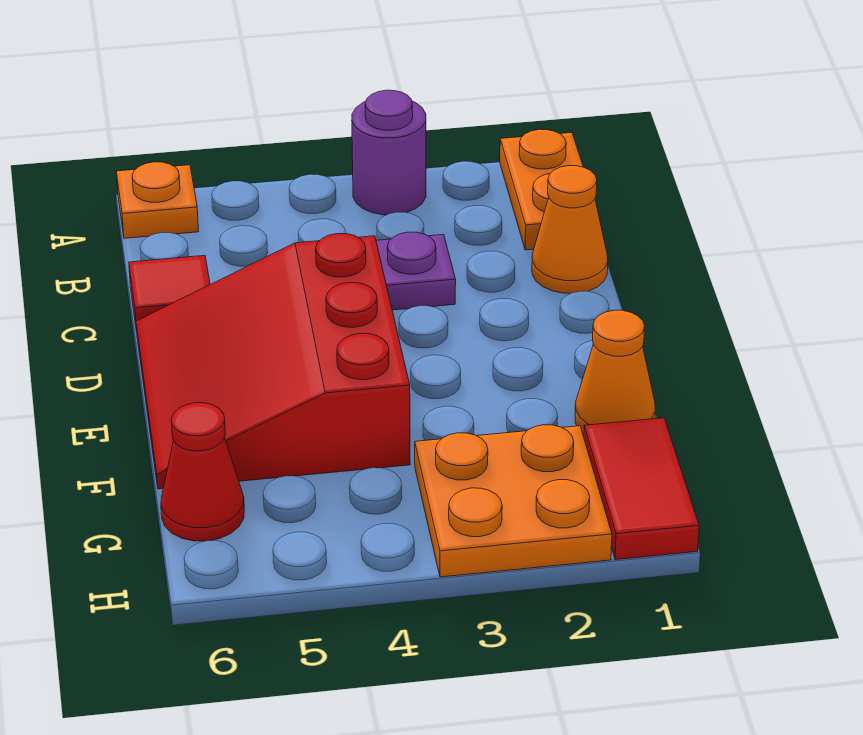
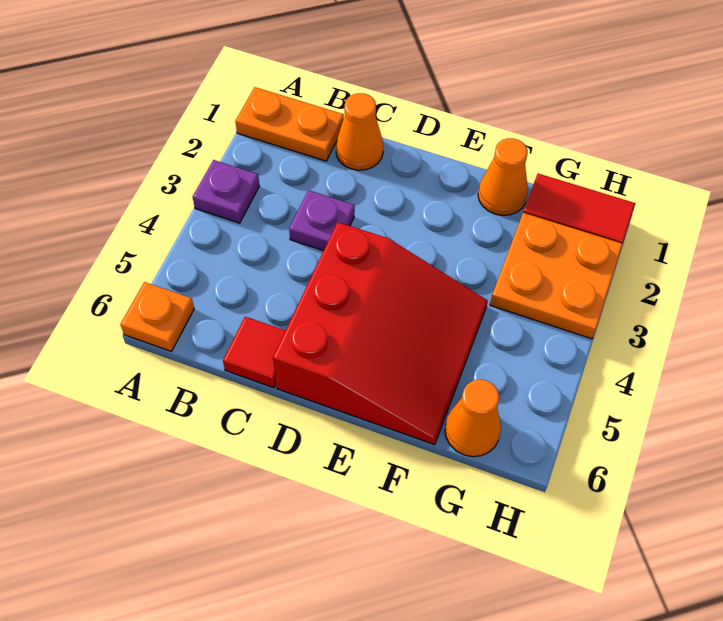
purple 1x1 round brick [352,90,426,215] -> purple 1x1 plate [193,160,259,223]
red 3x3 slope [136,234,410,489] -> red 3x3 slope turned to [273,222,488,445]
red 1x1 cone [161,403,244,541] -> orange 1x1 cone [445,380,501,457]

